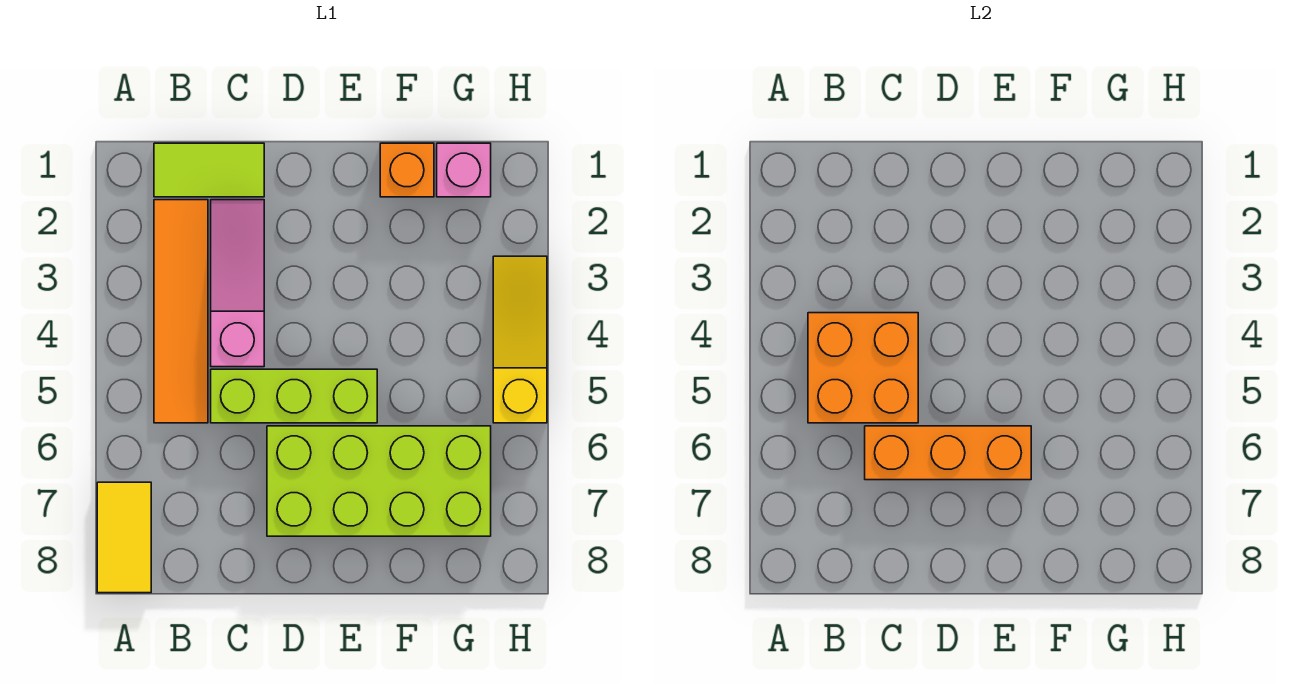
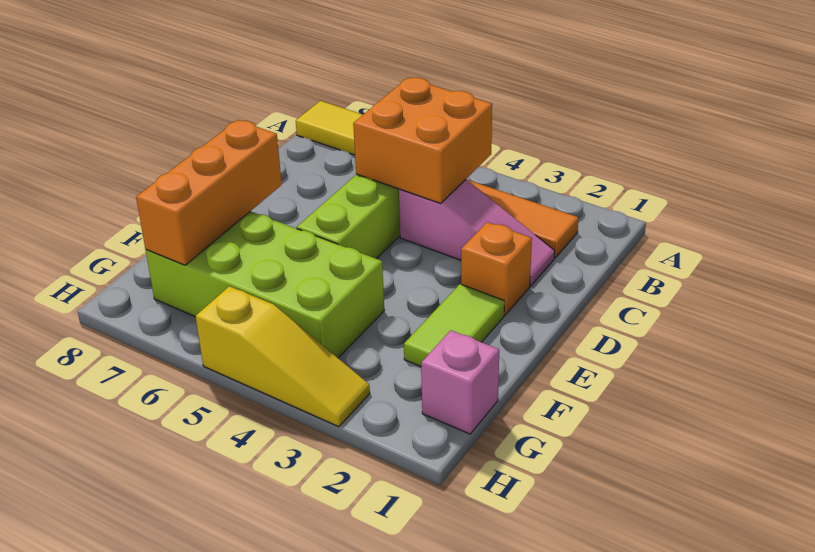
lime 1x2 tile [154,143,264,197] -> lime 1x2 tile moved to [404,284,504,366]
orange 1x3 brick [865,426,1031,480] -> orange 1x3 brick moved to [136,120,282,265]
lime 2x4 brick [267,426,491,536] -> lime 2x4 brick turned to [146,211,384,358]
orange 1x1 brick [380,143,434,197] -> orange 1x1 brick moved to [461,222,532,315]

